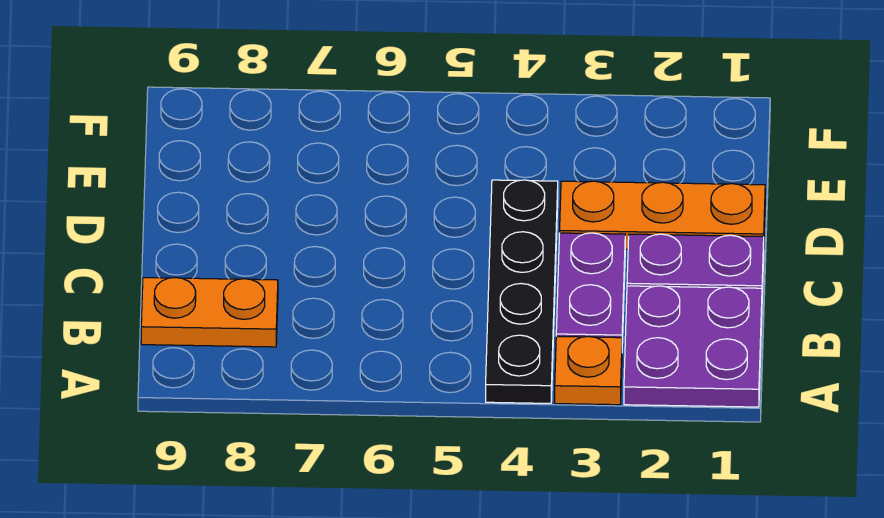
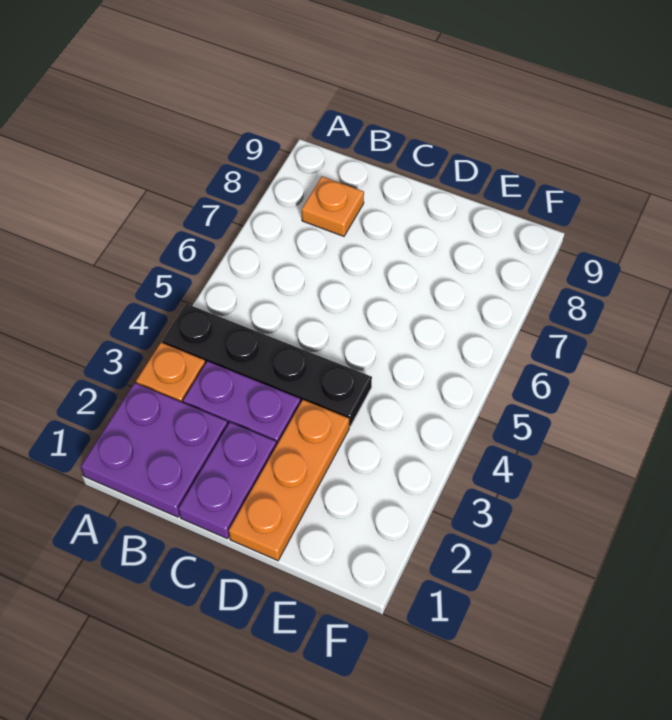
orange 1x2 plate [141,278,278,347] -> orange 1x1 plate [302,177,364,236]

